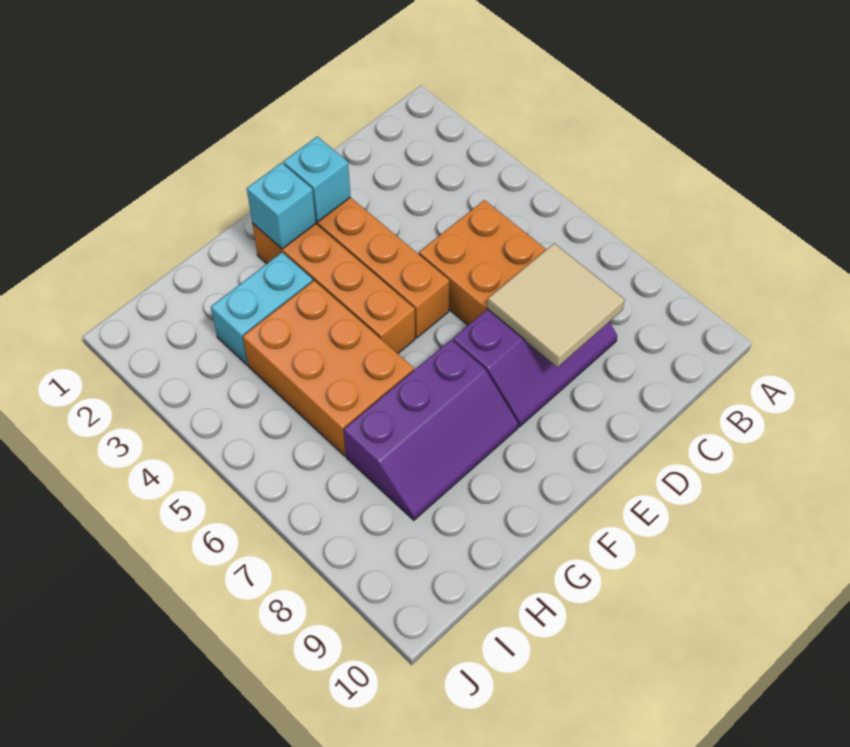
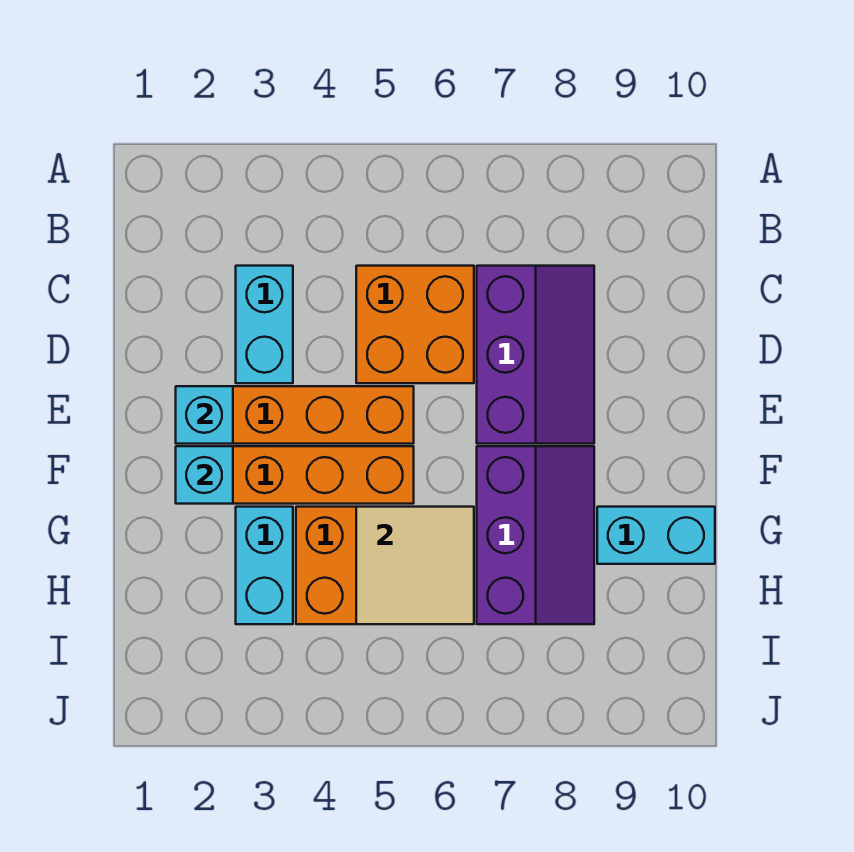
none -> cyan 1x2 brick [236,266,293,383]
tan 2x2 tile [487,244,625,367] -> tan 2x2 tile moved to [356,507,474,624]
none -> cyan 1x2 brick [597,507,715,564]

